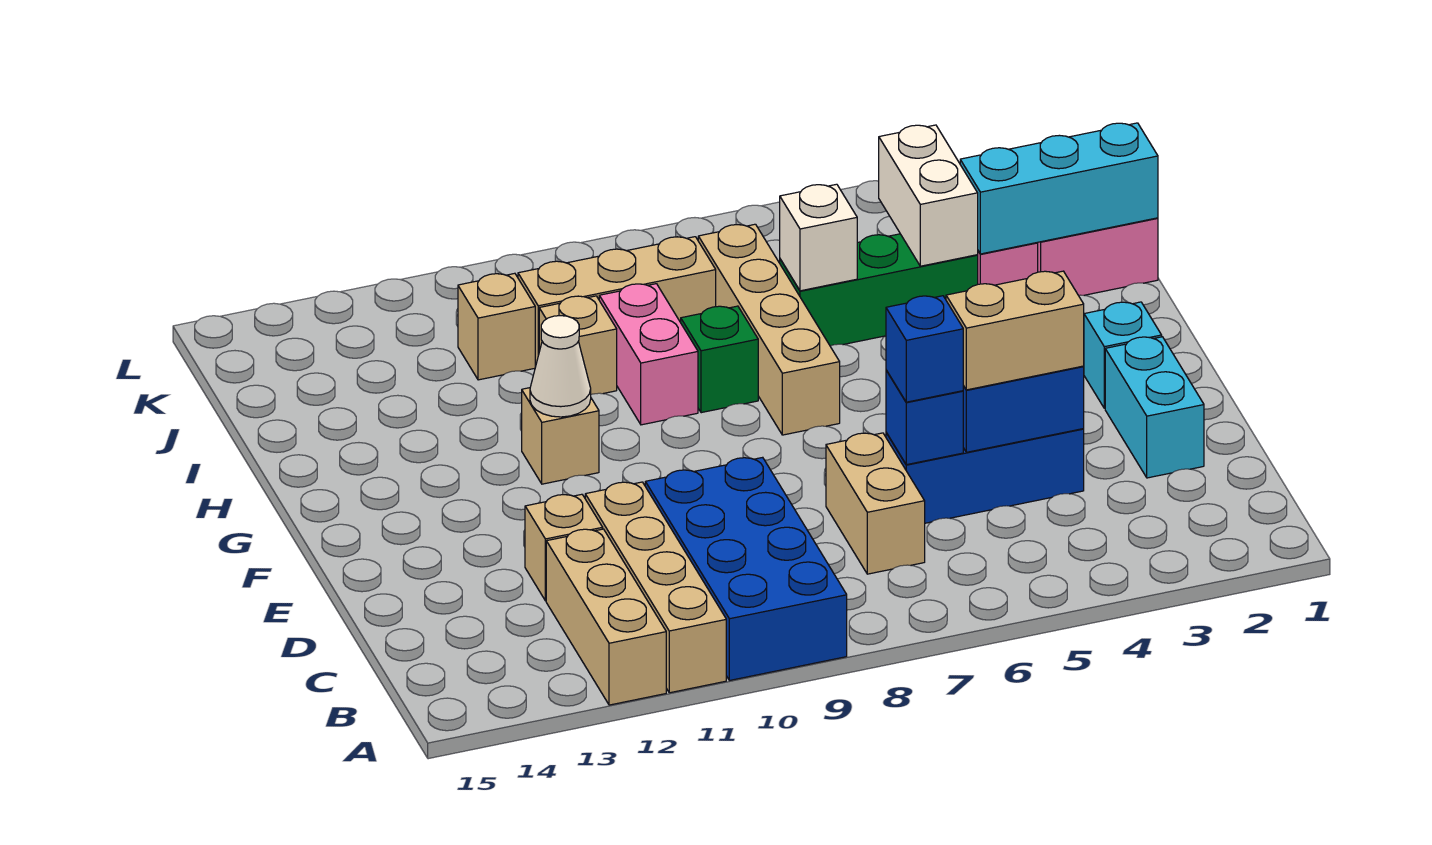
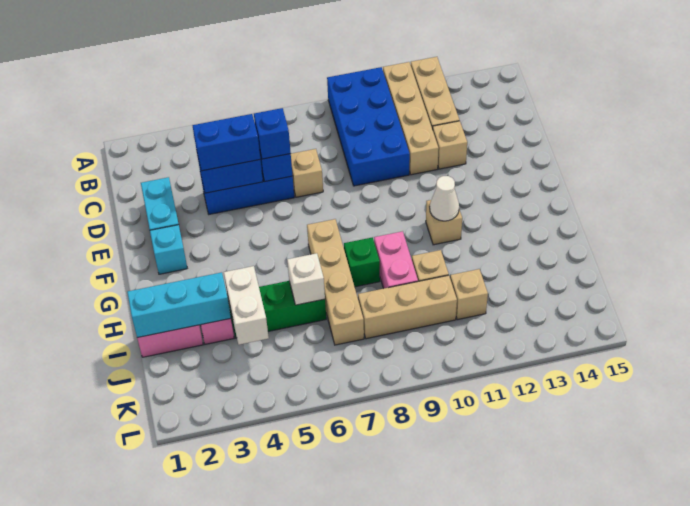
tan 1x2 brick [826,433,925,574] -> tan 1x1 brick [291,149,323,197]
tan 1x2 brick [946,271,1084,390] -> blue 1x2 brick [192,114,260,171]

